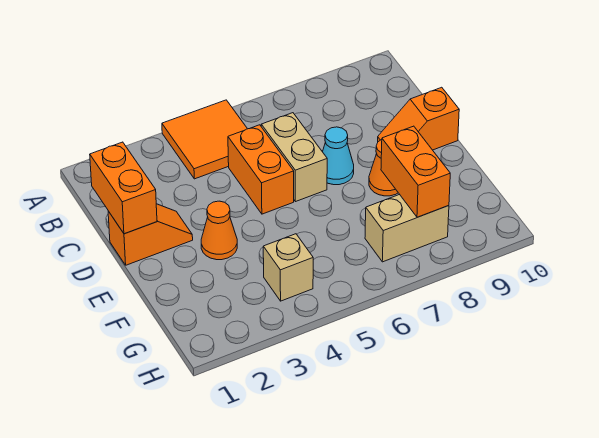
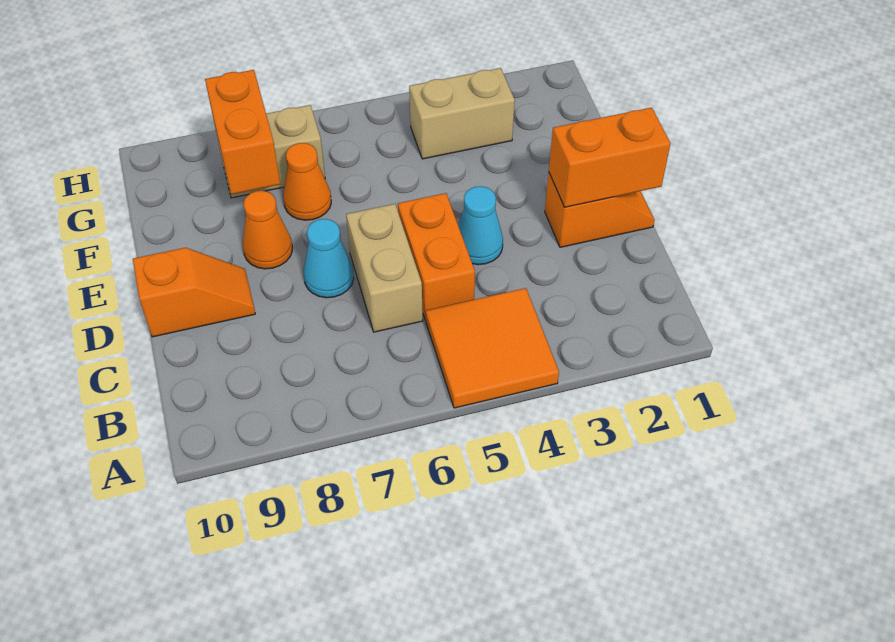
orange 1x2 brick [90,142,157,234] -> orange 1x2 brick turned to [549,108,670,207]
orange 1x2 slope [108,204,193,265] -> orange 1x2 slope turned to [545,173,655,247]
none -> cyan 1x1 cone [458,186,503,265]
orange 1x1 cone [201,201,237,260] -> orange 1x1 cone moved to [283,143,331,220]
tan 1x1 brick [263,234,313,301] -> tan 1x2 brick [409,68,515,159]

